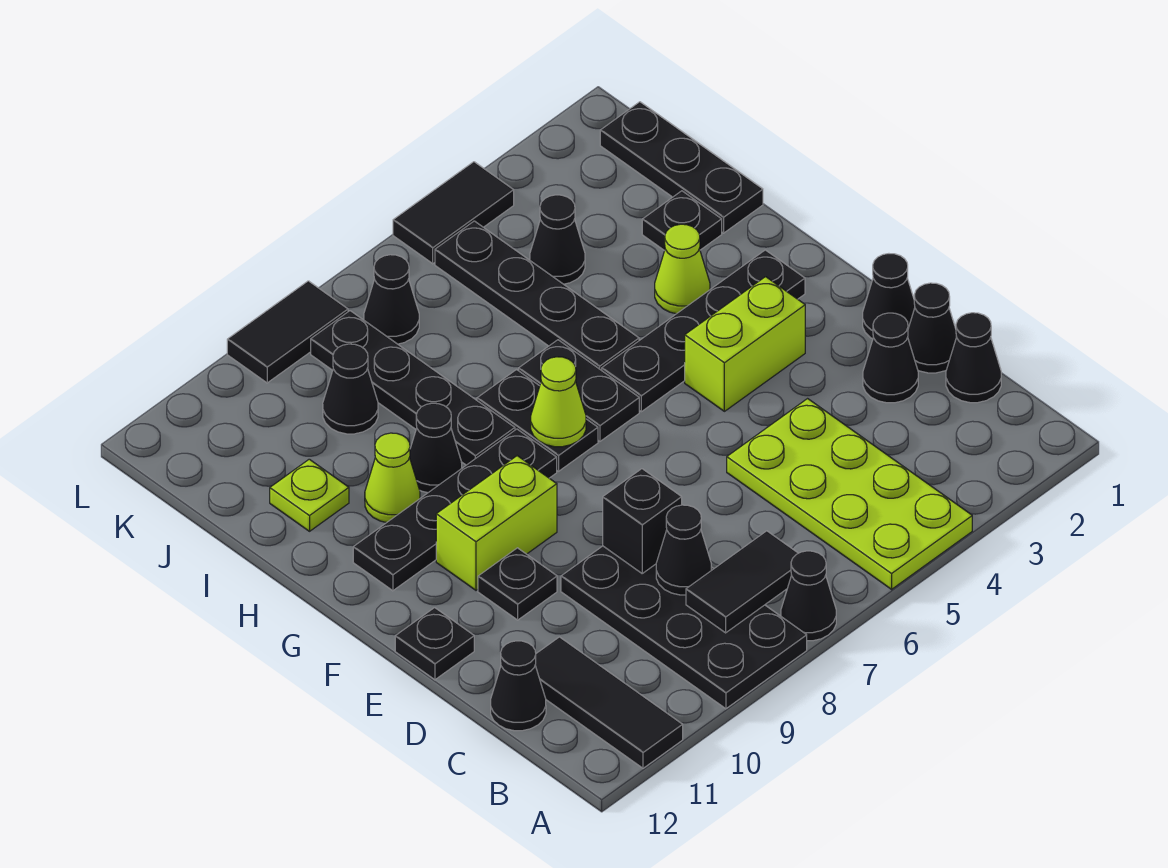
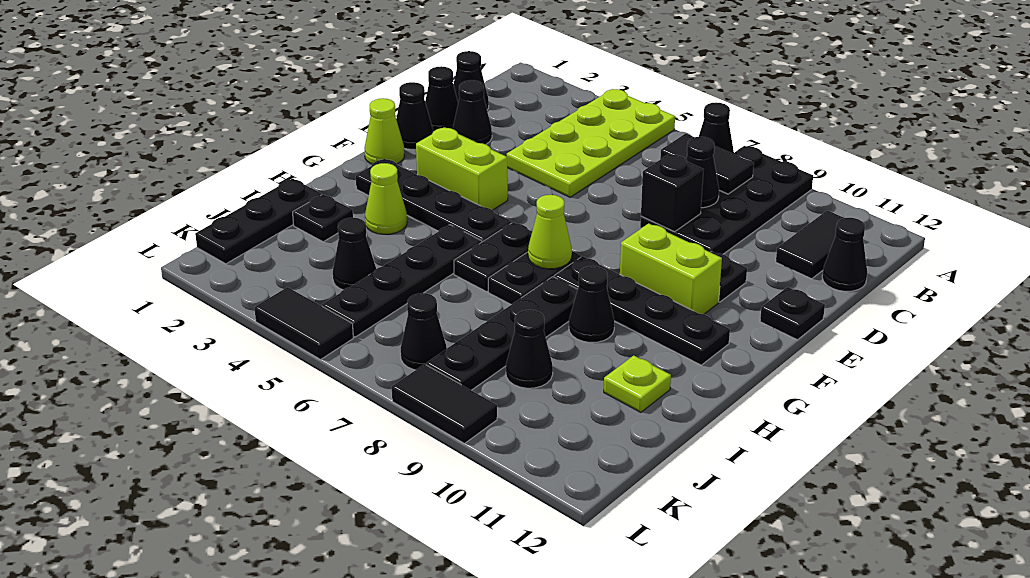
black 1x3 tile [535,637,683,768] -> black 1x2 tile [776,210,844,279]
lime 1x1 cone [365,433,420,523] -> lime 1x1 cone moved to [364,98,405,164]

